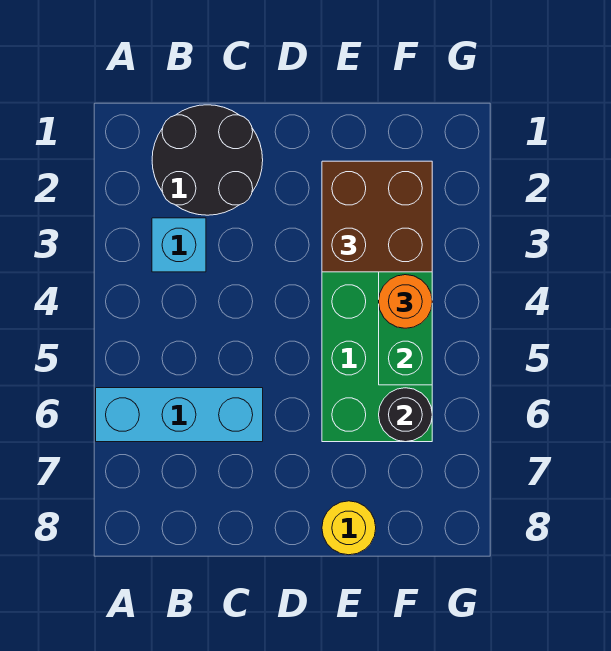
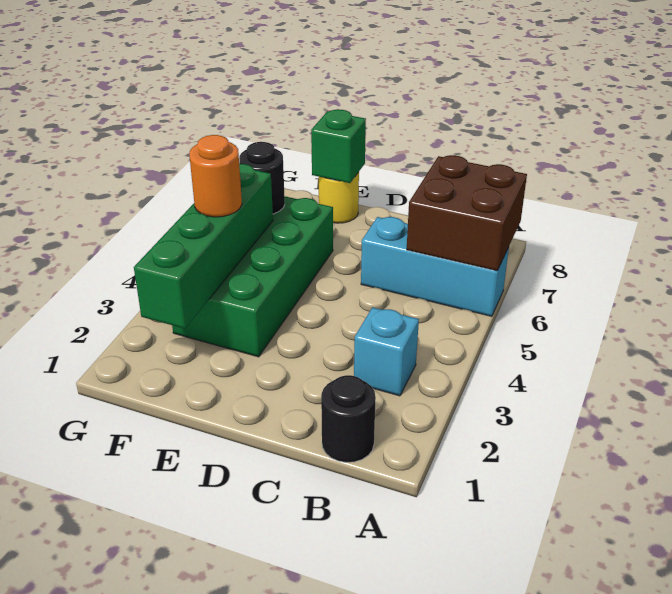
black 2x2 round brick [152,105,263,215] -> black 1x1 round brick [321,375,376,462]
brown 2x2 brick [322,161,432,272] -> brown 2x2 brick moved to [407,155,527,271]
none -> green 1x1 brick [311,109,366,183]

